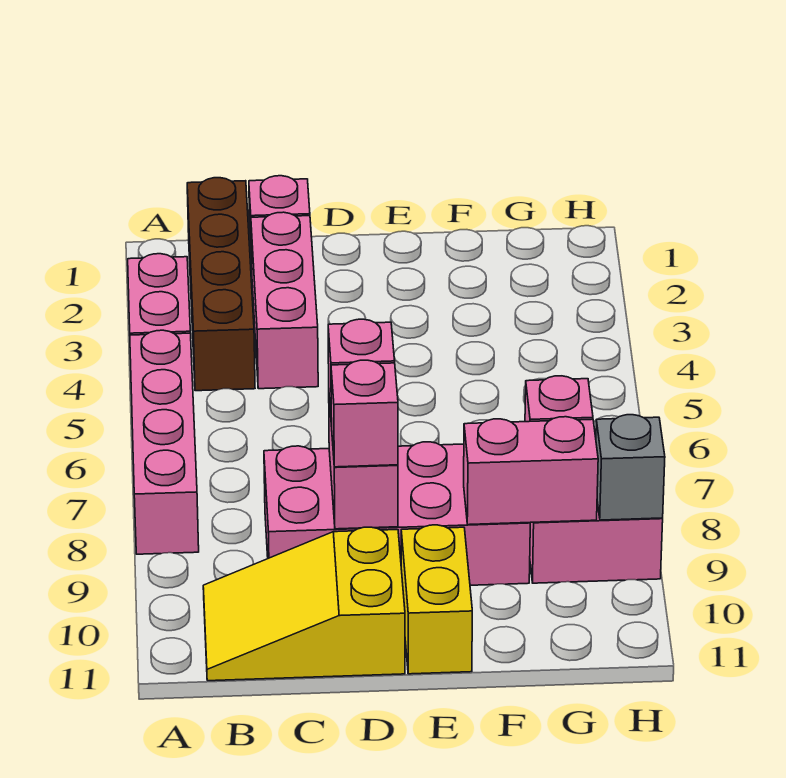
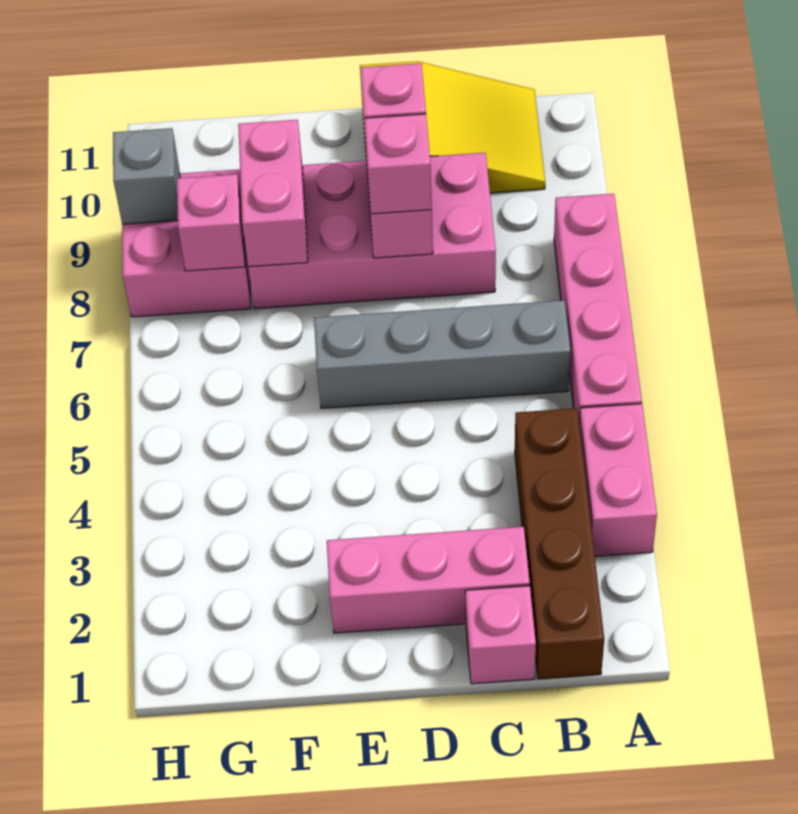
none -> grey 1x4 brick [314,300,571,409]
pink 1x3 brick [251,212,318,389] -> pink 1x3 brick turned to [327,527,530,633]
yellow 1x2 brick [401,525,472,674] -> none
pink 1x2 brick [464,417,598,525] -> pink 1x2 brick turned to [238,120,308,267]

